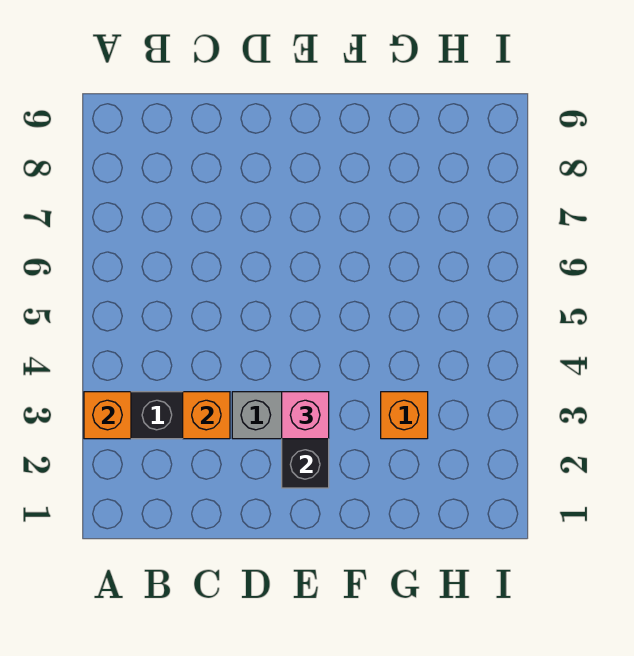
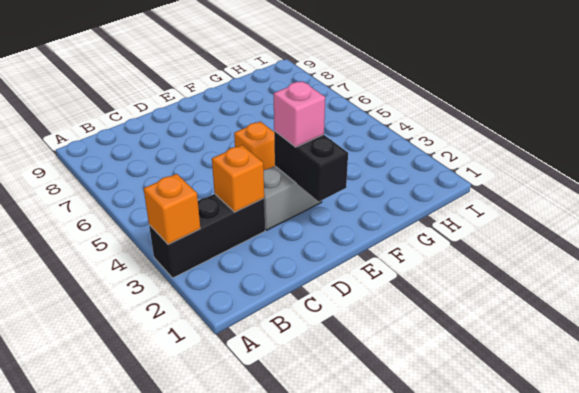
orange 1x1 brick [381,392,428,439] -> orange 1x1 brick moved to [234,121,275,170]

